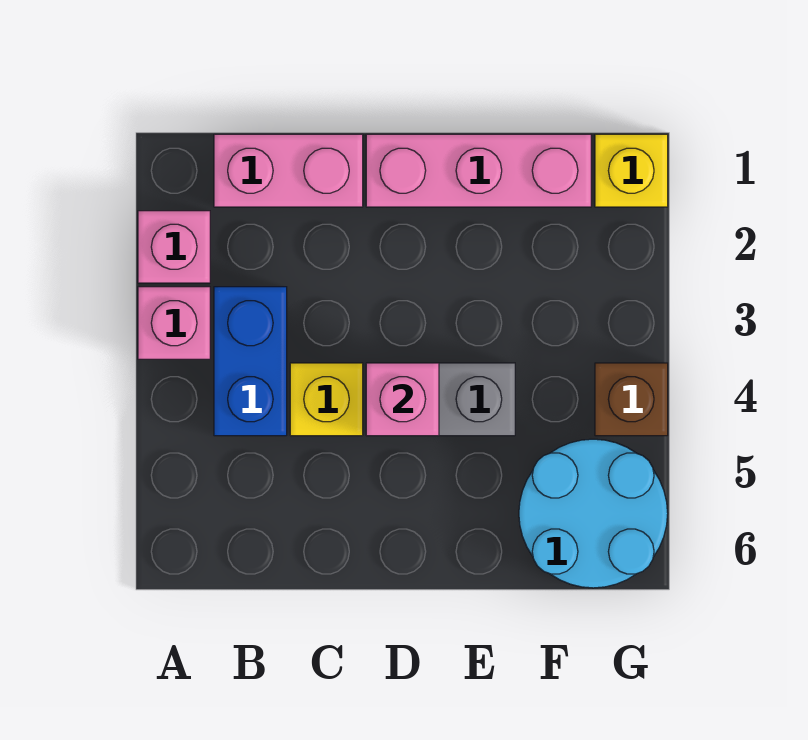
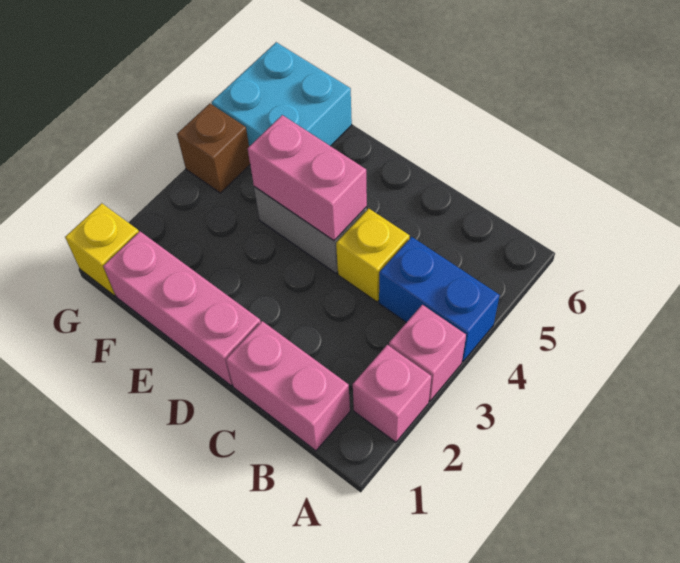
blue 1x2 brick [214,287,287,436] -> blue 1x2 brick turned to [379,237,500,362]
pink 1x1 brick [366,363,439,436] -> pink 1x2 brick [248,115,367,241]
cyan 2x2 round brick [519,439,668,588] -> cyan 2x2 brick [212,42,352,146]

